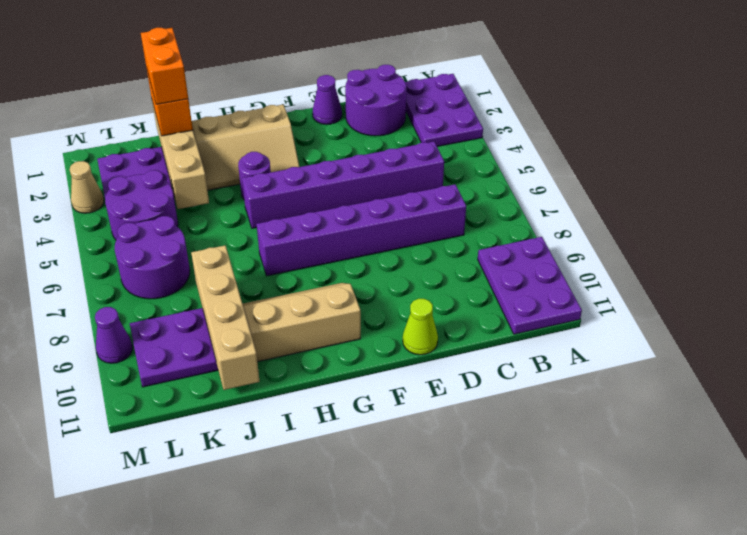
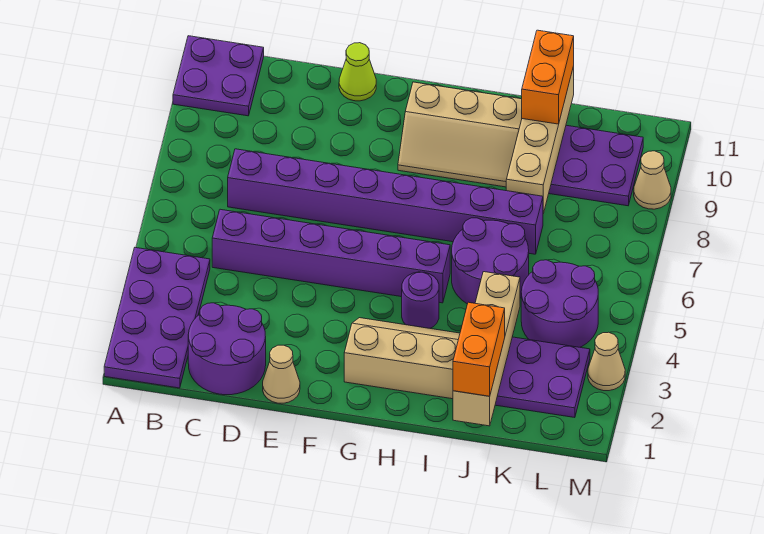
purple 2x3 plate [405,74,483,146] -> purple 2x4 plate [104,248,210,388]
purple 2x3 plate [478,237,582,334] -> purple 2x2 plate [173,36,264,116]
purple 1x6 brick [257,184,466,276] -> purple 1x8 brick [228,149,543,254]
purple 1x1 cone [313,75,342,124] -> tan 1x1 cone [263,345,300,403]
orange 1x2 brick [141,28,188,104] -> orange 1x2 brick moved to [522,30,574,124]
purple 2x2 round brick [115,216,190,299] -> purple 2x2 round brick moved to [452,218,529,304]
purple 1x1 cone [95,307,132,363] -> tan 1x1 cone [634,151,671,209]

